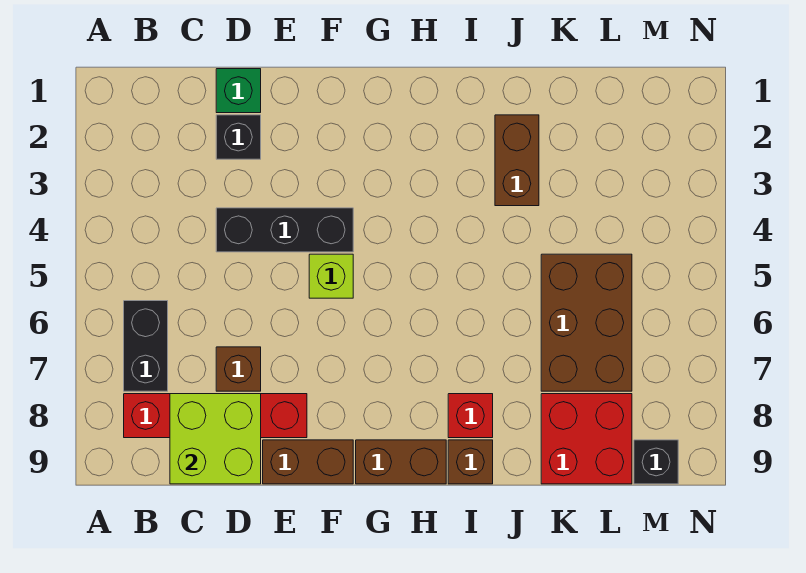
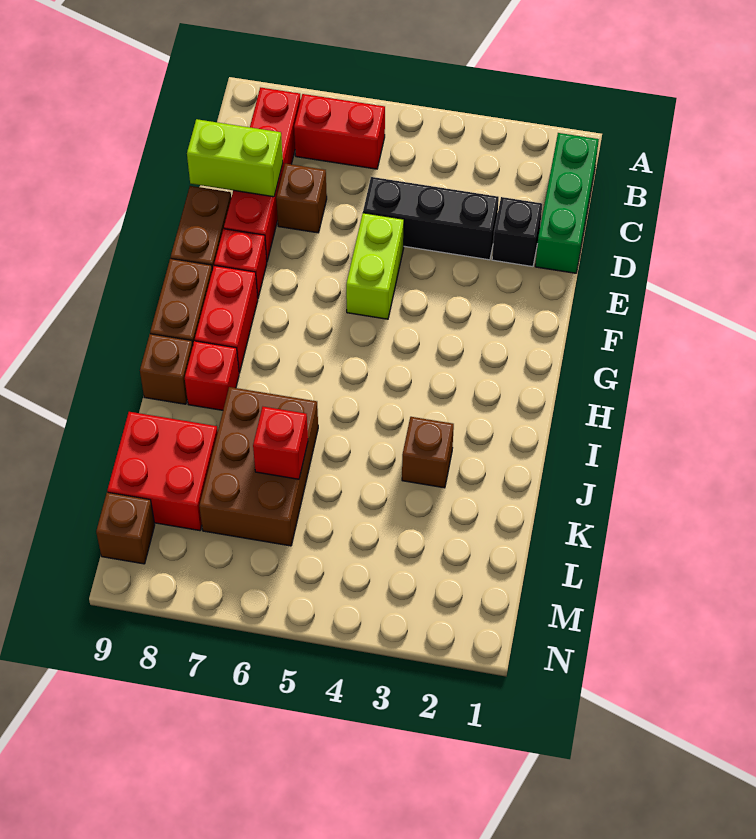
black 1x2 brick [124,301,168,391] -> red 1x2 brick [294,94,385,169]
lime 2x2 brick [170,394,261,484] -> lime 1x2 brick [187,119,283,197]
green 1x1 brick [216,69,261,113] -> green 1x3 brick [535,133,599,273]
black 1x3 brick [216,208,353,252] -> black 1x3 brick turned to [363,177,499,260]
lime 1x1 brick [309,254,353,298] -> lime 1x2 brick [346,213,404,319]
none -> red 1x1 brick [214,229,267,297]
none -> red 1x2 brick [195,266,258,373]
brown 1x2 brick [495,115,539,206] -> brown 1x1 brick [402,417,454,488]
brown 2x3 brick [541,254,632,391] -> brown 2x3 brick turned to [199,387,318,546]
none -> red 1x1 brick [253,407,308,479]
black 1x1 brick [634,440,678,484] -> brown 1x1 brick [96,492,155,564]

